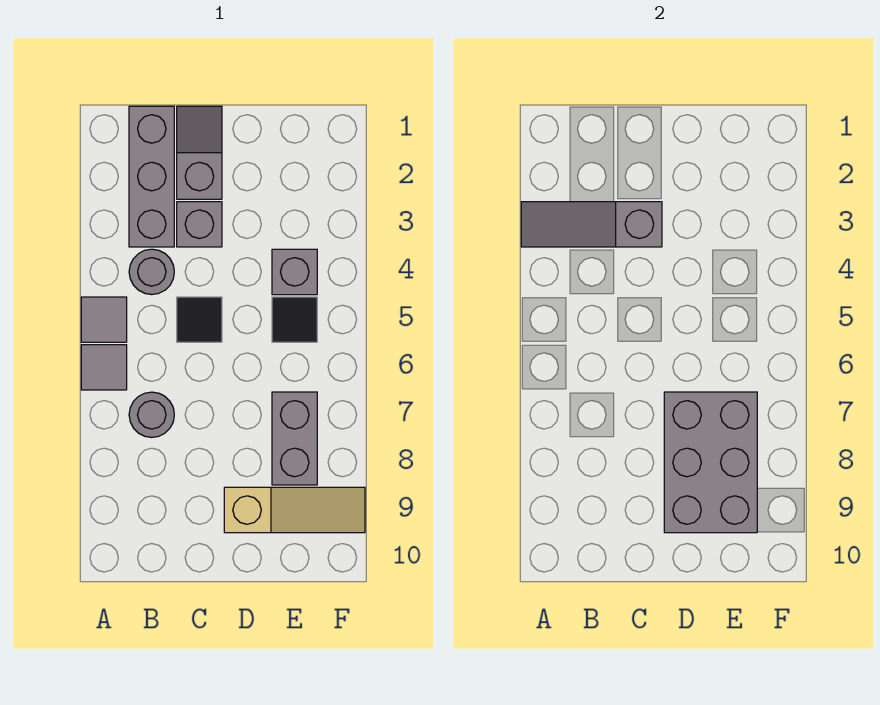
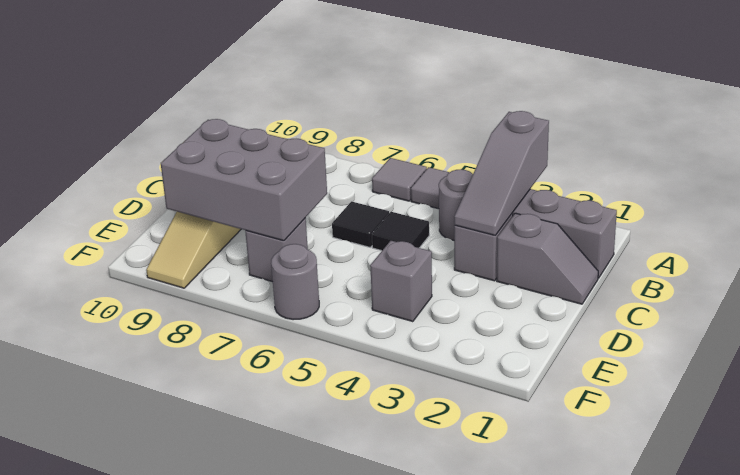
grey 1x3 slope [521,202,662,247] -> grey 1x3 slope turned to [454,111,549,235]
grey 1x1 round brick [129,392,174,437] -> grey 1x1 round brick moved to [271,244,319,320]
black 1x1 tile [272,297,317,342] -> black 1x1 tile moved to [332,201,389,247]
grey 1x2 brick [272,392,317,485] -> grey 1x1 brick [245,218,308,282]

